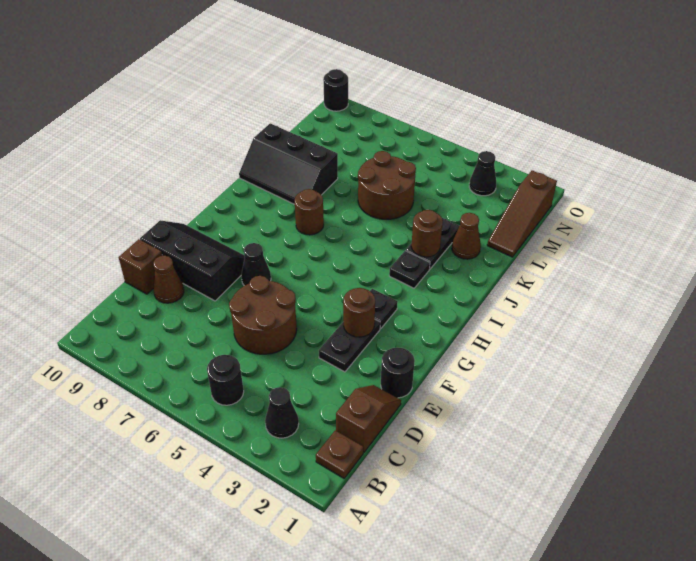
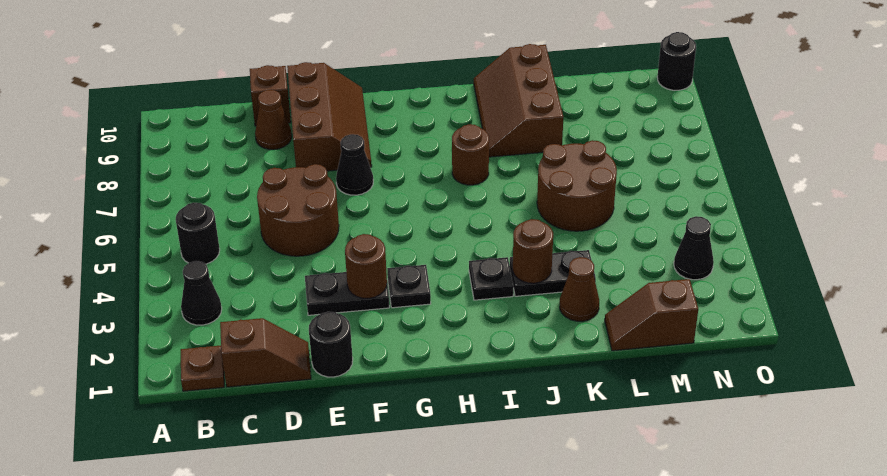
black 2x3 slope [140,220,245,301] -> brown 2x3 slope [287,62,372,171]
black 2x3 slope [239,123,338,204] -> brown 2x3 slope [474,44,563,157]
brown 1x3 slope [487,171,557,257] -> brown 1x2 slope [605,279,698,351]

